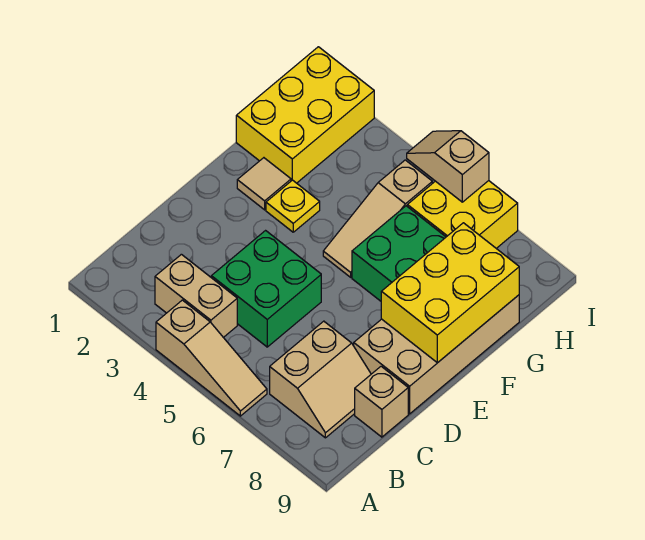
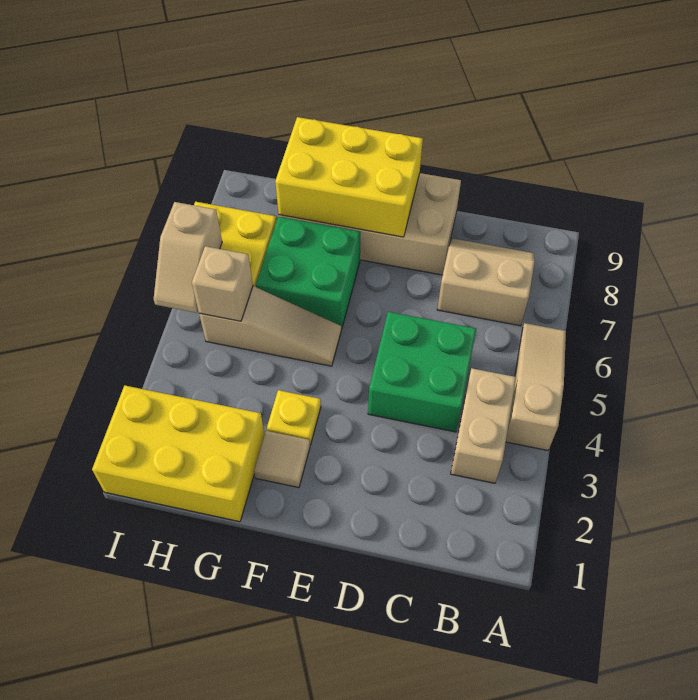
tan 1x1 brick [355,366,408,437] -> tan 1x1 brick moved to [192,246,253,321]

